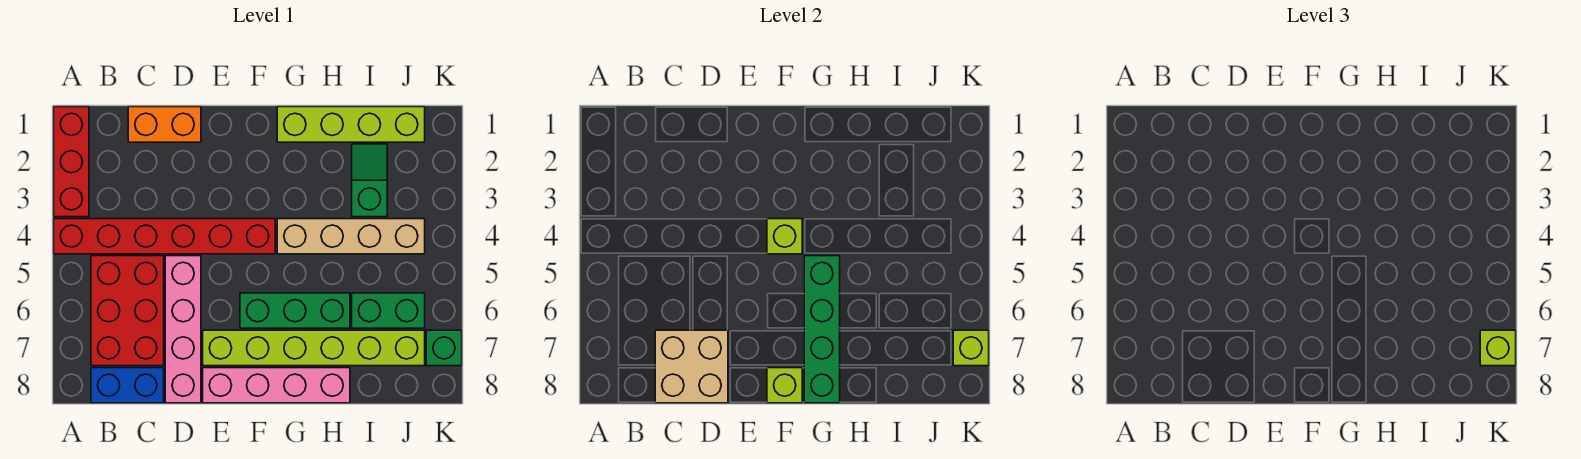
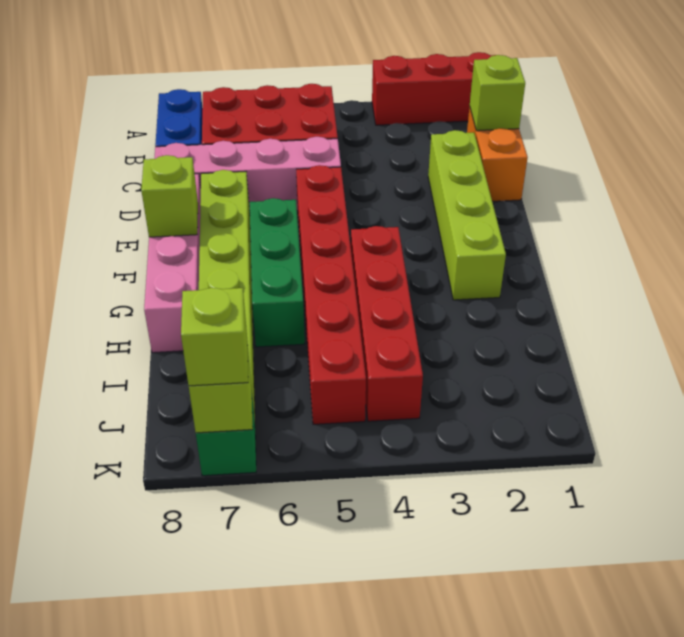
red 1x6 brick [54,219,275,254] -> red 1x6 brick moved to [296,165,366,425]
tan 2x2 brick [655,330,728,403] -> none
lime 1x1 brick [767,219,802,254] -> lime 1x1 brick moved to [470,55,525,131]
lime 1x4 brick [277,107,425,142] -> lime 1x4 brick moved to [428,130,506,300]
tan 1x4 brick [277,219,425,254] -> red 1x4 brick [351,226,423,421]
green 1x4 brick [804,256,840,403] -> none
green 1x2 slope [352,144,387,217] -> none
green 1x2 brick [352,293,425,328] -> none

